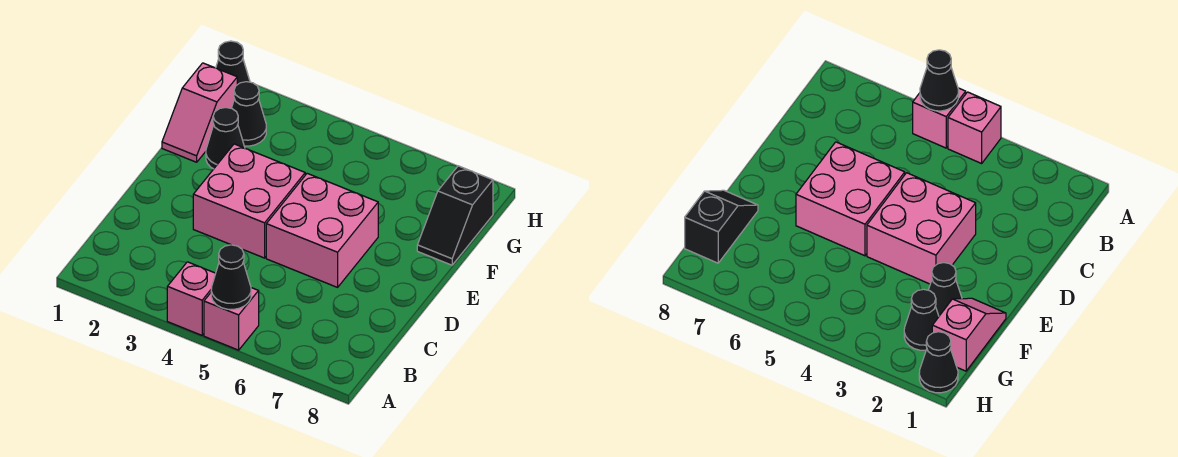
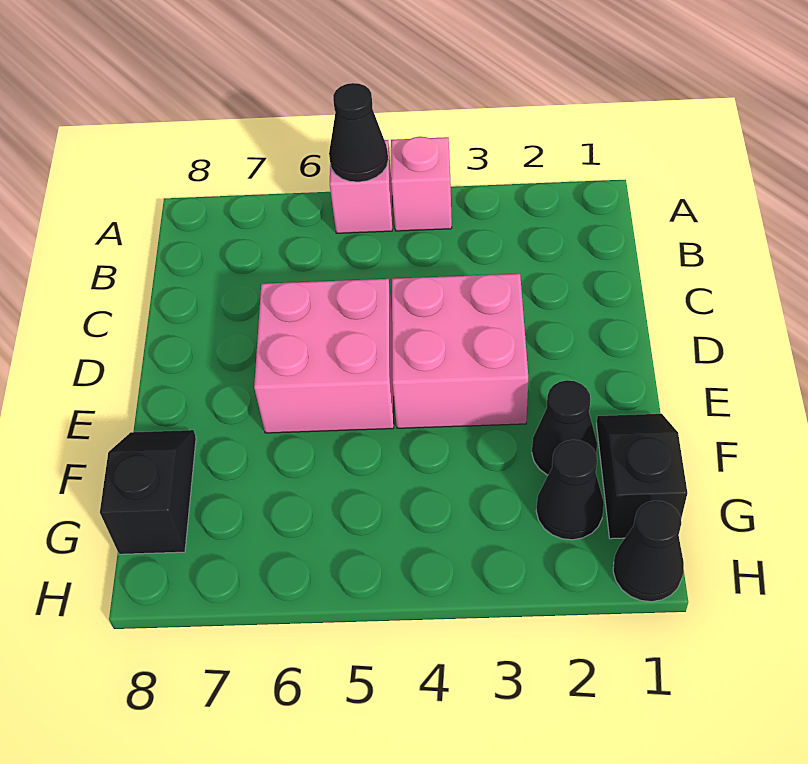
pink 1x2 slope [162,63,237,162] -> black 1x2 slope [597,414,687,539]

